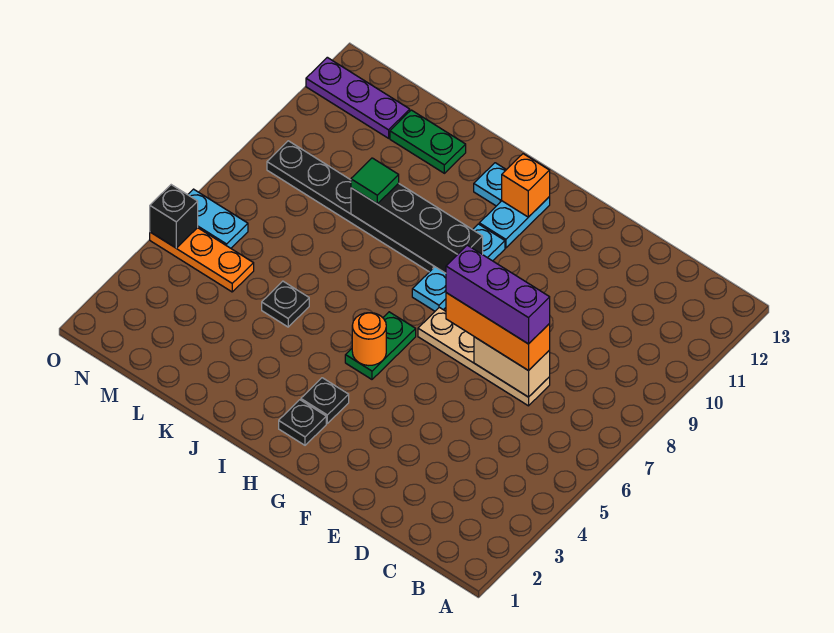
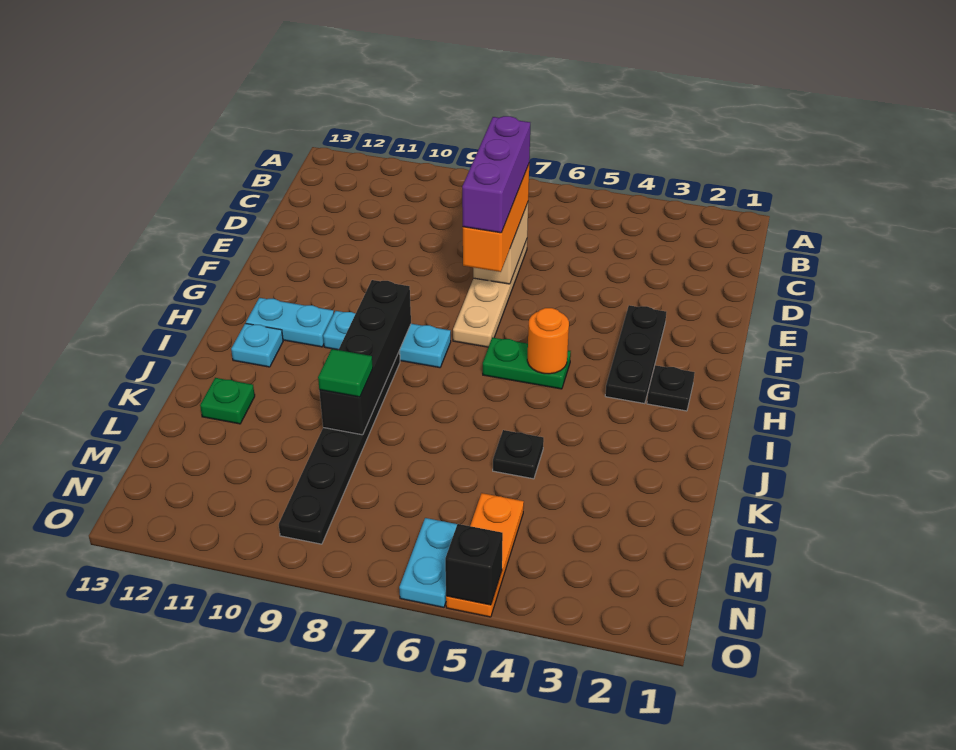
black 1x1 plate [301,378,349,423] -> black 1x3 plate [605,305,666,404]
orange 1x1 brick [502,154,550,217] -> none
green 1x2 plate [390,110,466,173] -> green 1x1 plate [200,378,255,424]
purple 1x3 plate [306,57,410,138] -> none

